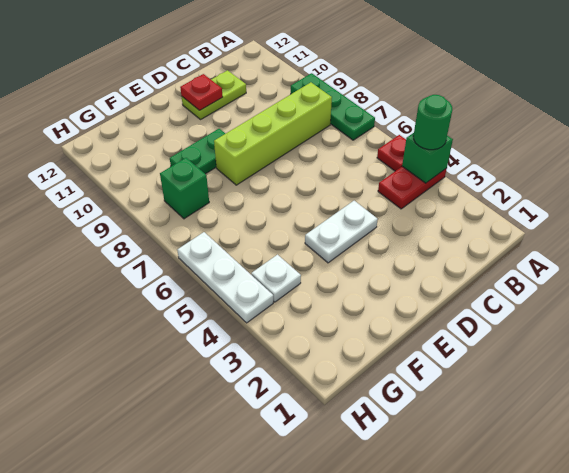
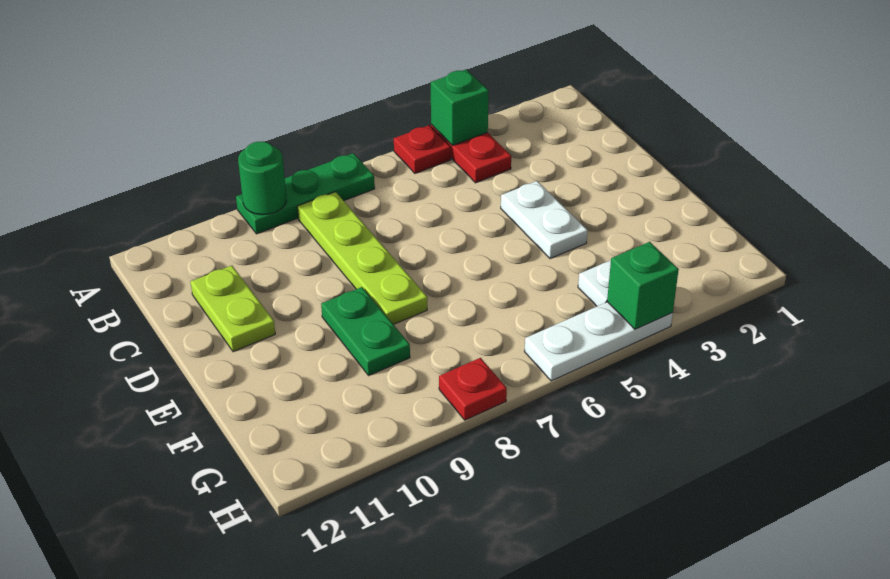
green 1x1 round brick [413,95,452,150] -> green 1x1 round brick moved to [238,142,286,215]
lime 1x4 brick [214,82,332,185] -> lime 1x4 plate [297,192,427,325]
red 1x1 plate [180,74,223,110] -> red 1x1 plate moved to [439,358,507,420]
green 1x1 brick [160,158,209,219] -> green 1x1 brick moved to [607,242,679,329]

